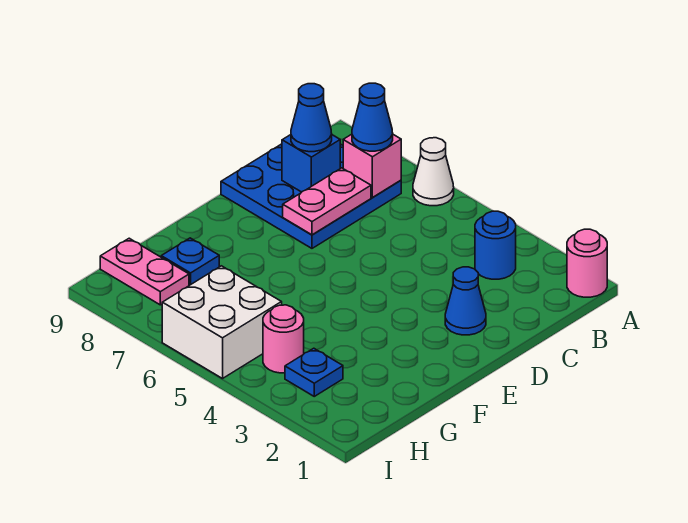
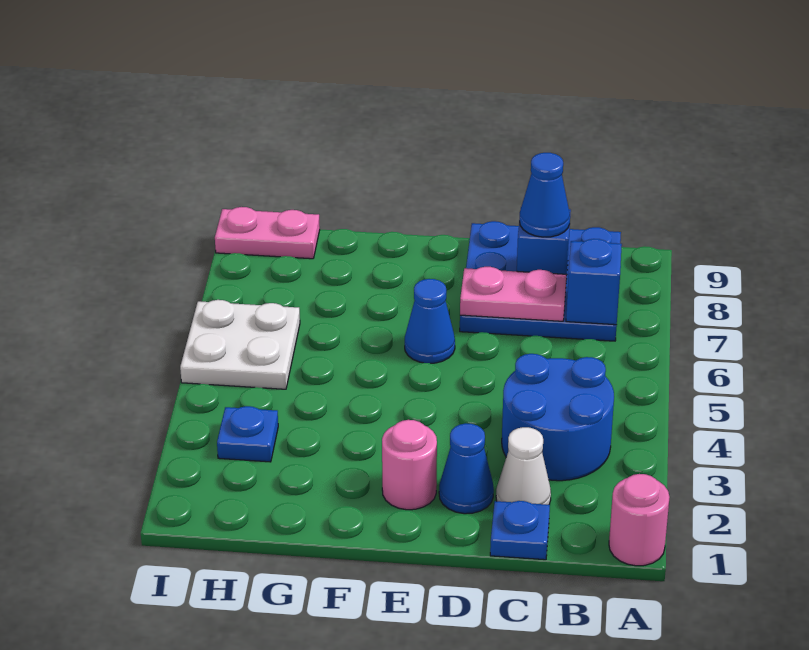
white 1x1 cone [413,138,454,206] -> white 1x1 cone moved to [496,427,551,505]
blue 1x1 round brick [475,211,516,279] -> blue 2x2 round brick [502,354,614,481]
pink 1x1 brick [343,134,401,197] -> blue 1x1 brick [566,239,622,325]
blue 1x1 cone [352,83,393,151] -> blue 1x1 cone moved to [405,279,455,363]
blue 1x1 plate [161,238,219,285] -> blue 1x1 plate moved to [490,501,550,560]
pink 1x1 round brick [263,305,304,373] -> pink 1x1 round brick moved to [382,420,437,510]
white 2x2 brick [162,266,282,379] -> white 2x2 plate [180,300,300,389]
pink 1x2 plate [100,238,189,305] -> pink 1x2 plate turned to [215,207,320,259]

